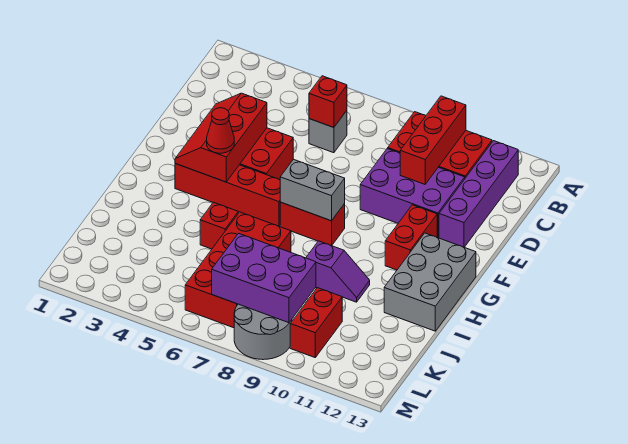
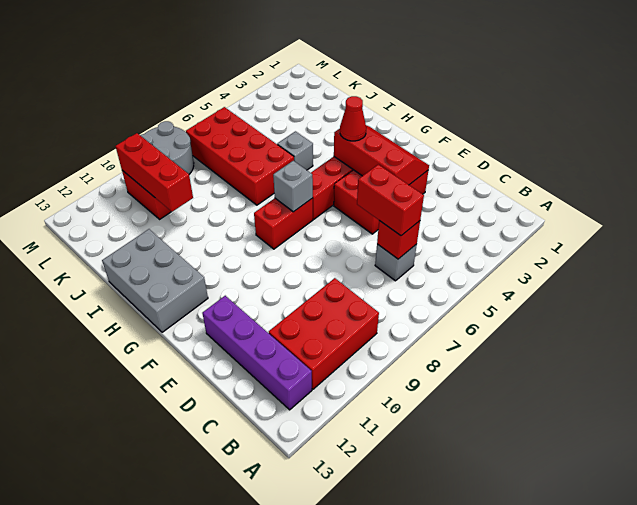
red 1x3 brick [400,96,466,184] -> red 1x3 brick moved to [115,133,193,212]
purple 2x3 brick [360,149,465,238] -> none
red 1x2 brick [385,205,437,270] -> red 1x2 brick moved to [357,165,424,236]
grey 1x2 brick [280,159,345,221] -> grey 1x1 brick [273,161,313,212]
red 1x1 brick [200,202,238,249] -> grey 1x1 brick [277,131,313,170]
purple 1x2 slope [306,241,370,302] -> none
purple 2x3 brick [212,233,316,323] -> none

